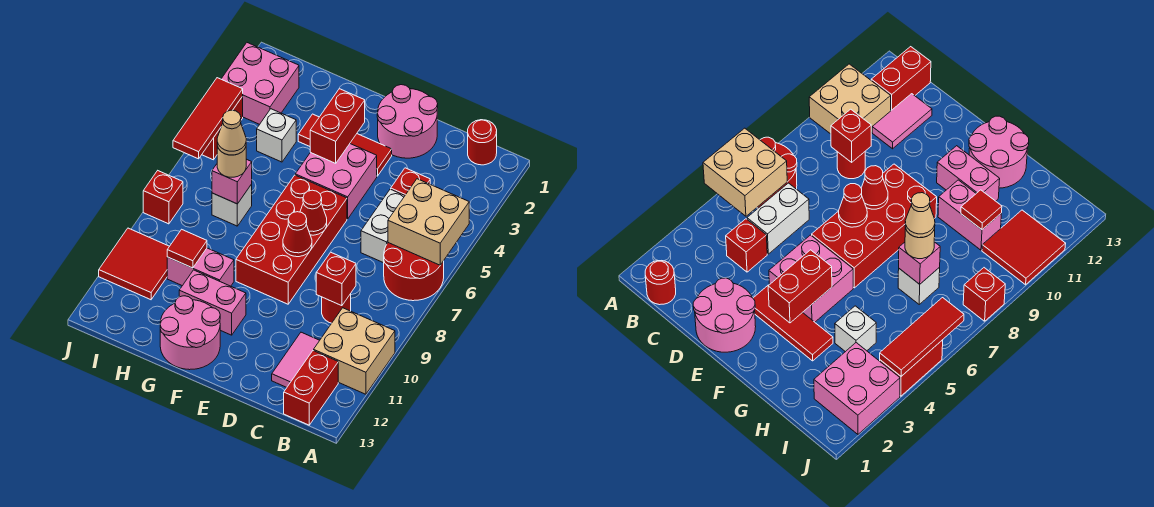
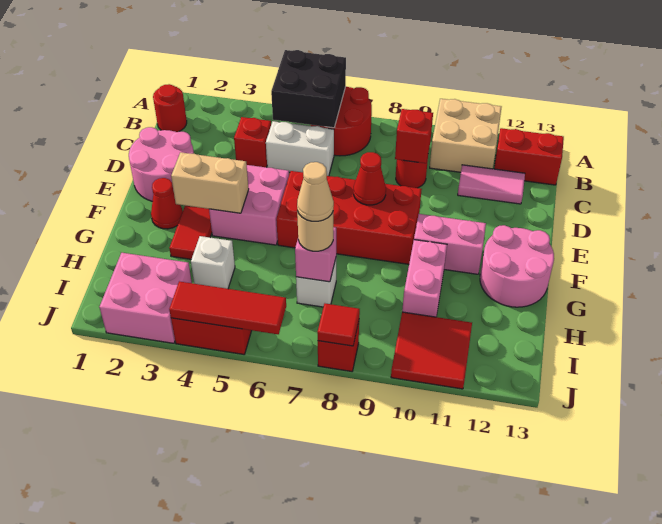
tan 2x2 brick [388,179,469,265] -> black 2x2 brick [271,50,346,128]
red 1x1 cone [300,190,327,235] -> red 1x1 cone moved to [151,178,183,229]
red 1x2 brick [310,89,365,163] -> tan 1x2 brick [171,152,249,213]
pink 1x2 brick [179,270,246,335] -> pink 1x2 brick turned to [414,214,486,274]
red 1x1 tile [167,229,207,268] -> red 1x1 tile moved to [317,304,360,346]

